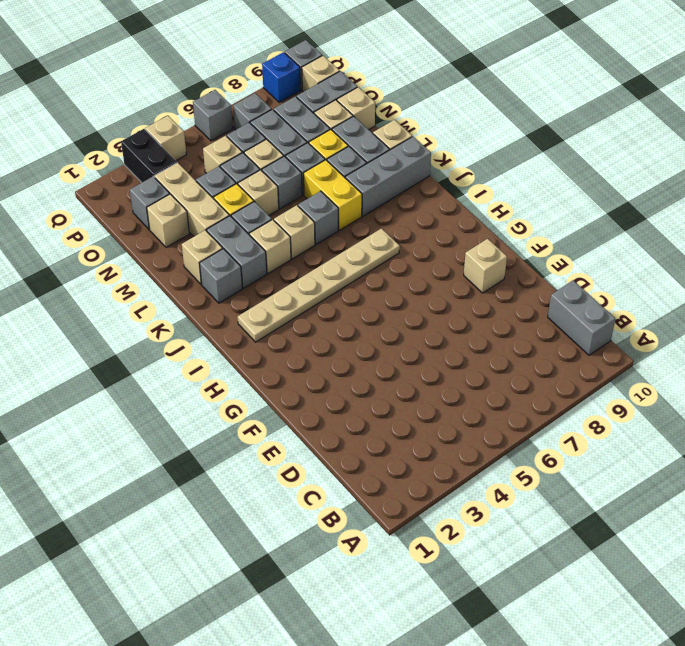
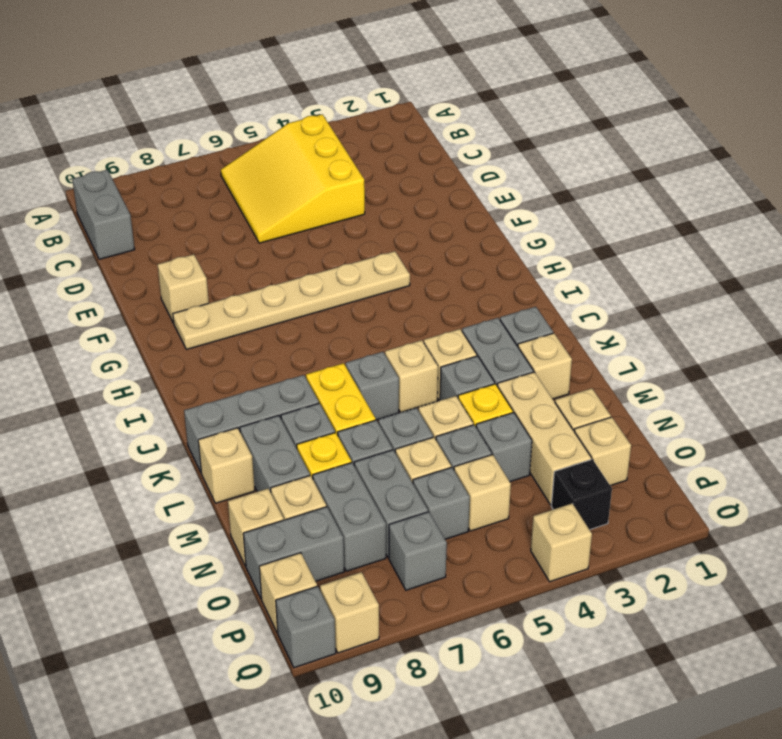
none -> yellow 3x3 slope [221,114,365,243]
tan 1x6 plate [237,228,400,342] -> tan 1x6 plate moved to [173,251,410,349]
grey 1x1 brick [130,177,170,229] -> tan 1x1 brick [574,417,631,486]
black 1x2 brick [121,129,177,183] -> black 1x1 brick [551,459,612,530]
grey 1x1 brick [193,90,233,141] -> none
blue 1x1 brick [262,52,301,102] -> tan 1x1 brick [320,572,379,653]

